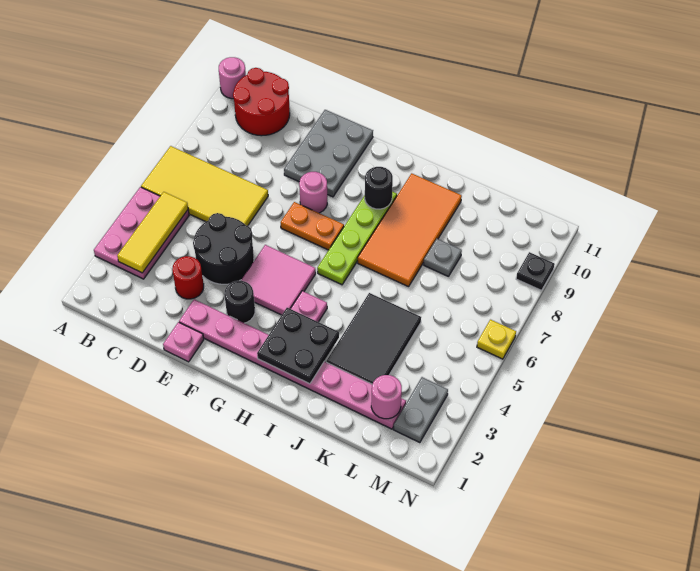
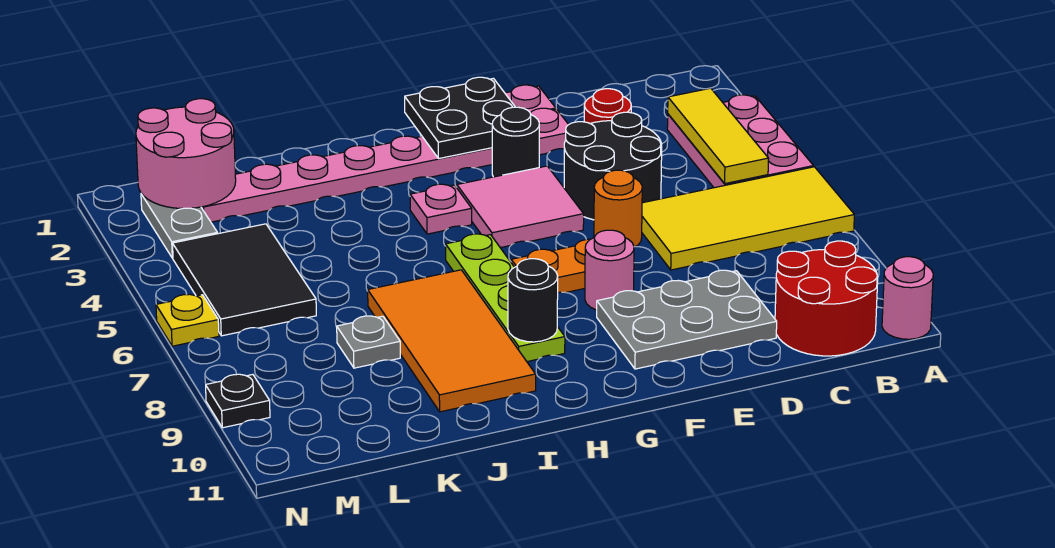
none -> orange 1x1 round brick [594,170,642,247]
grey 2x3 plate [284,110,373,197] -> grey 2x3 plate turned to [597,270,777,369]
black 2x2 plate [257,308,339,384] -> black 2x2 plate moved to [405,77,515,159]
black 2x3 tile [326,293,421,384] -> black 2x3 tile moved to [173,224,316,336]
pink 1x1 round brick [371,375,402,419] -> pink 2x2 round brick [136,99,236,209]

